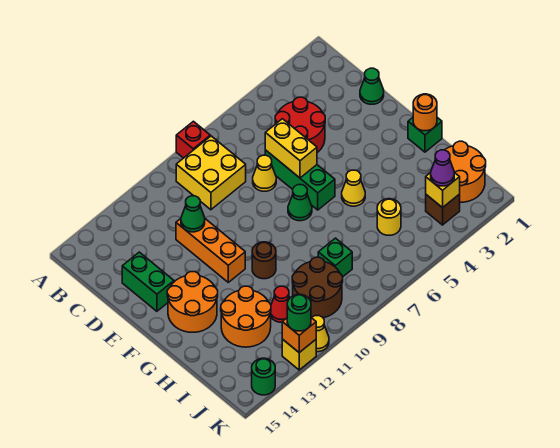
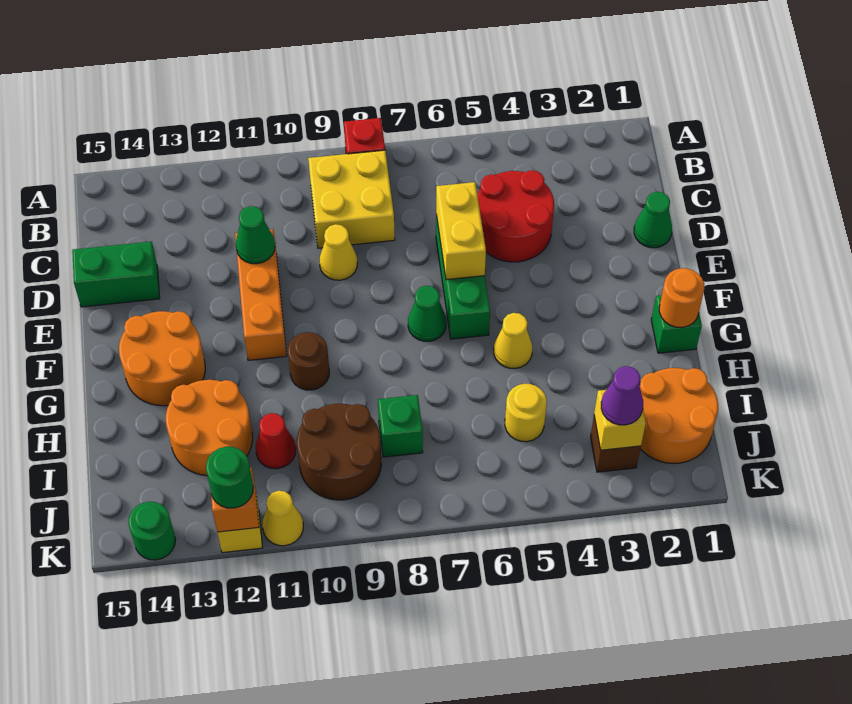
yellow 1x1 cone [253,155,276,191] -> yellow 1x1 cone moved to [319,224,357,280]
green 1x2 brick [122,252,174,311] -> green 1x2 brick turned to [72,242,160,307]

